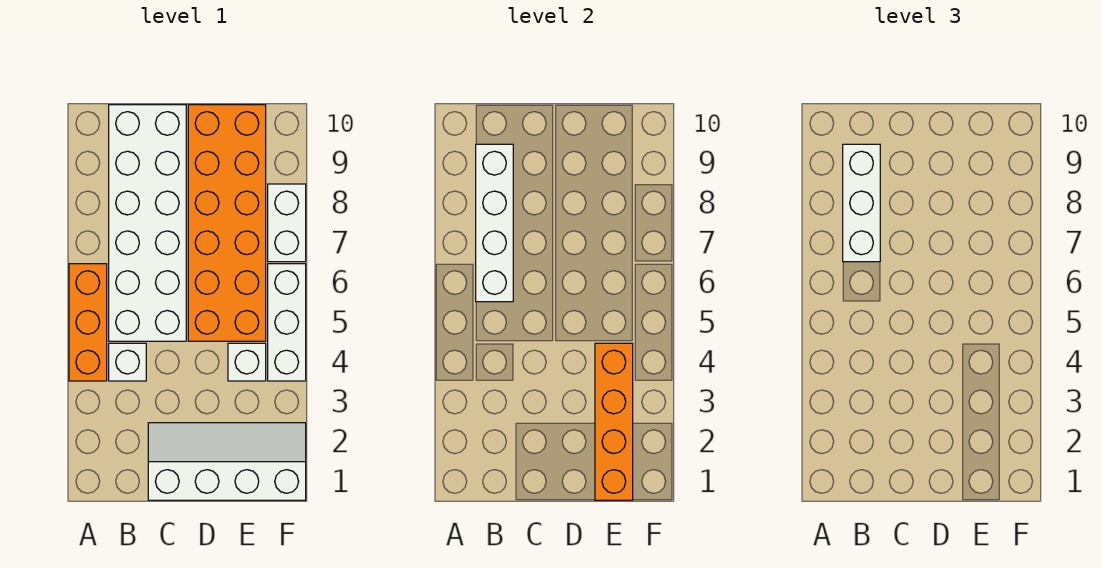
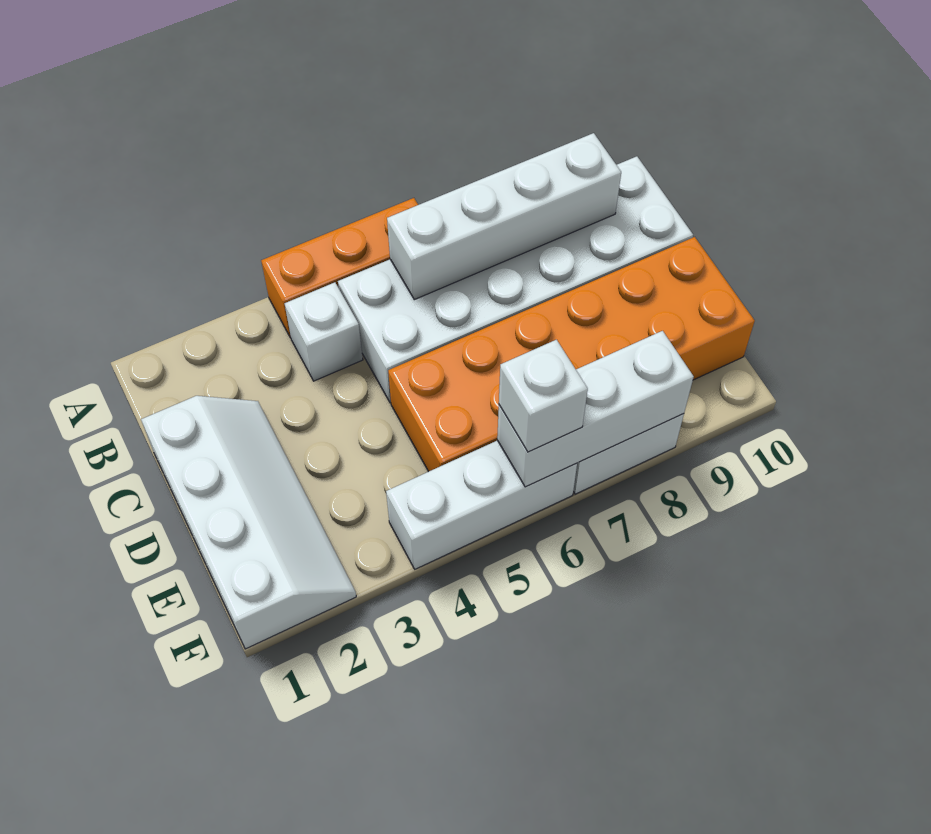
white 1x3 brick [843,144,880,262] -> white 1x3 brick moved to [497,331,694,487]
orange 1x4 brick [595,343,633,500] -> none
white 1x1 brick [228,343,266,381] -> white 1x1 brick moved to [499,340,588,452]

